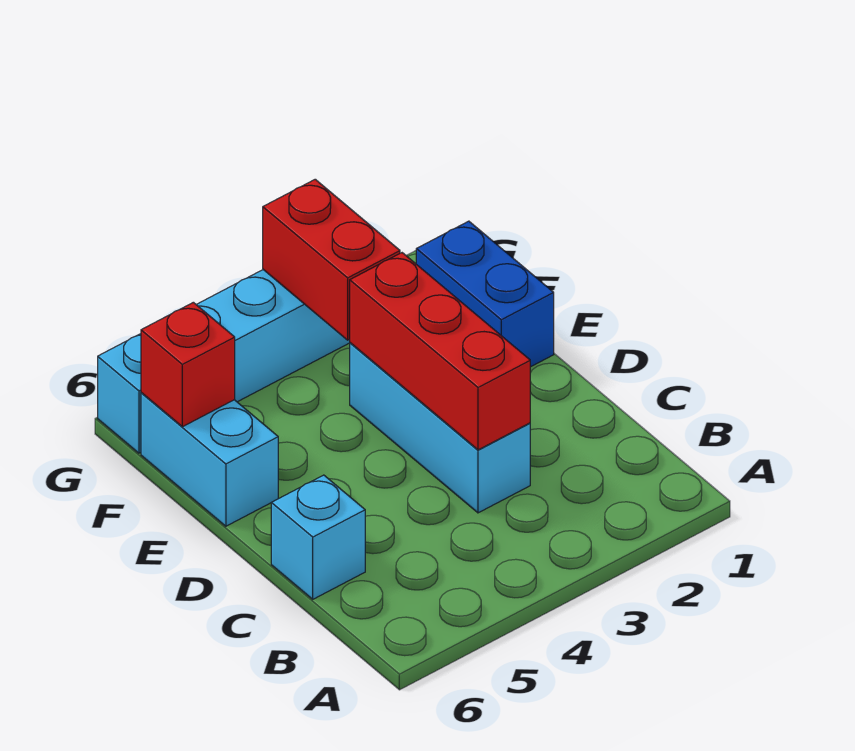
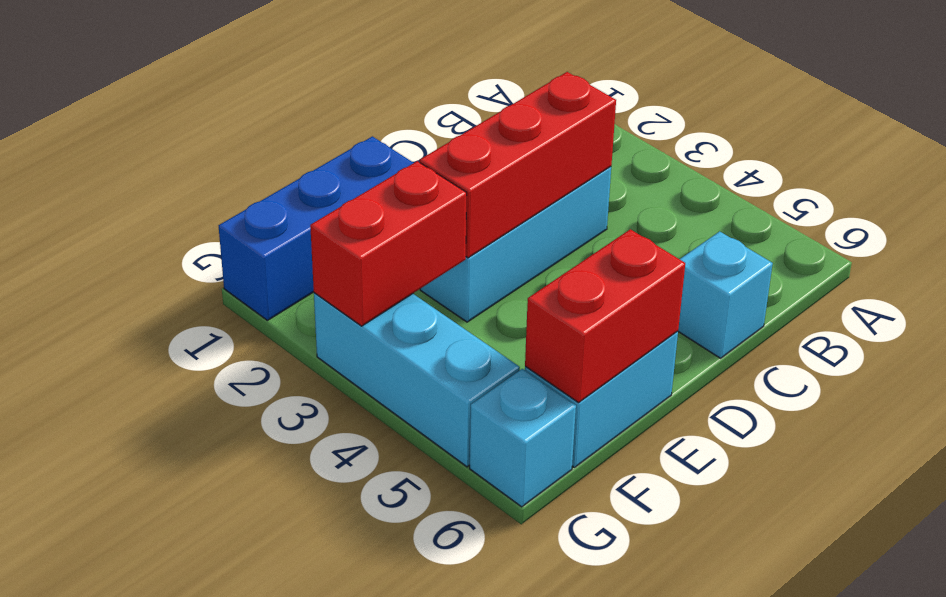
blue 1x2 brick [416,221,554,367] -> blue 1x3 brick [219,136,413,320]
red 1x1 brick [141,302,235,427] -> red 1x2 brick [525,229,685,403]

